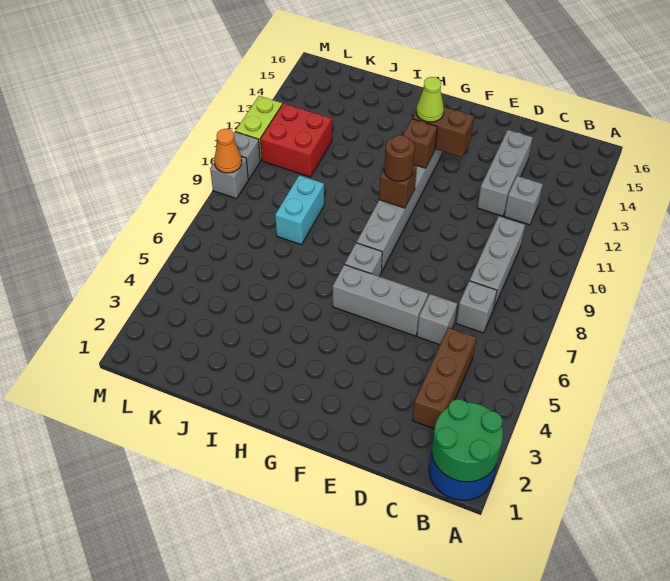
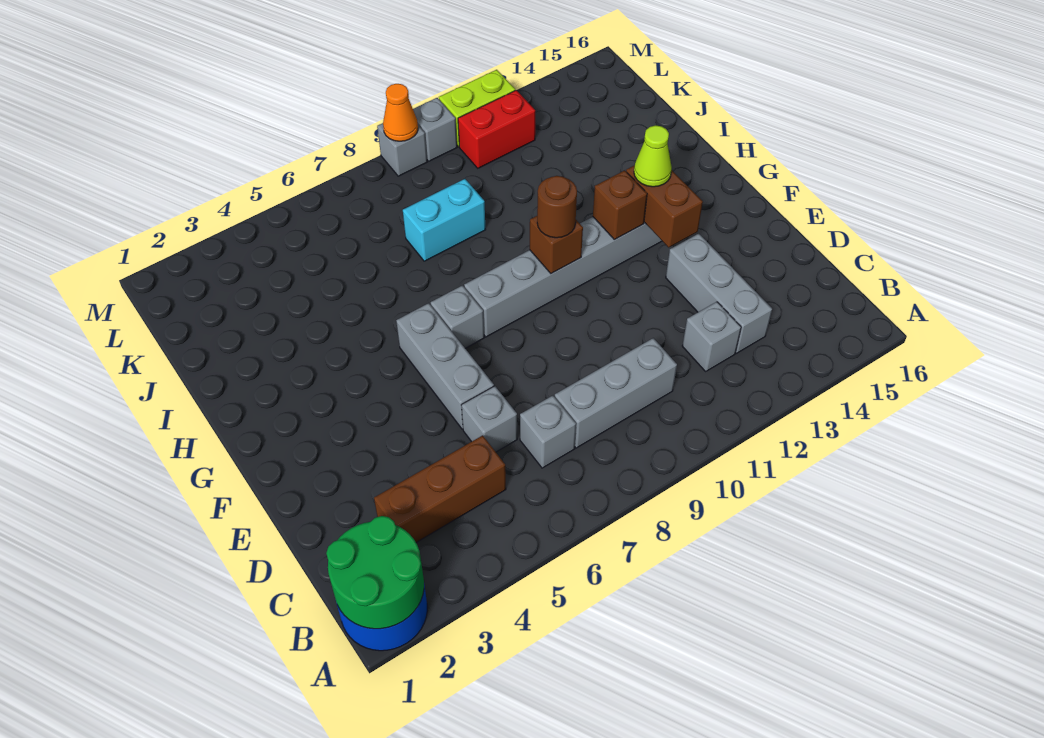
grey 1x3 brick [477,130,533,216] -> grey 1x3 brick turned to [666,234,772,353]
red 2x2 brick [260,103,332,177] -> red 1x2 brick [458,90,535,168]

